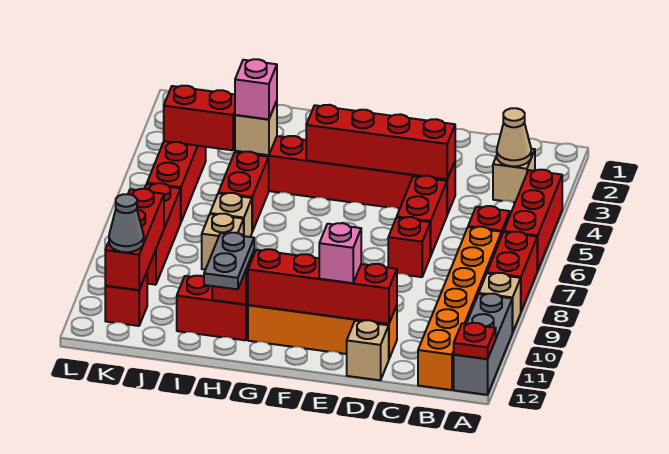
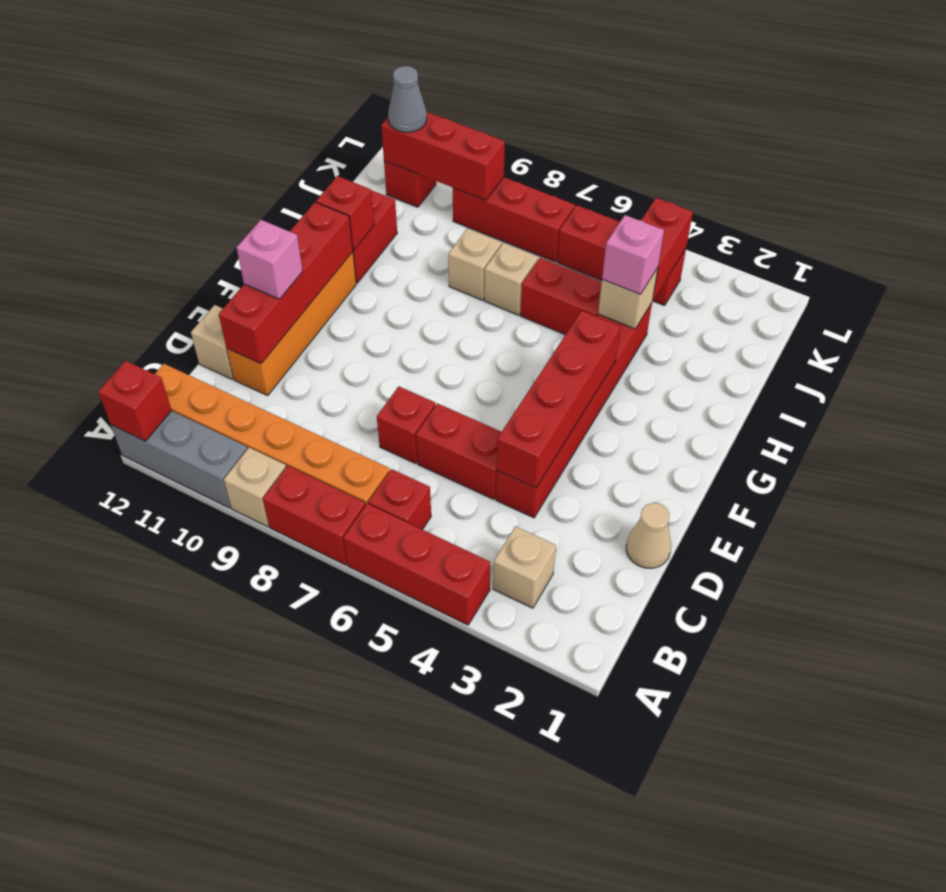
red 1x1 plate [454,323,496,359] -> red 1x1 brick [98,361,172,441]
tan 1x1 cone [497,108,531,166] -> tan 1x1 cone moved to [626,503,671,568]
grey 1x2 plate [204,233,254,289] -> none

